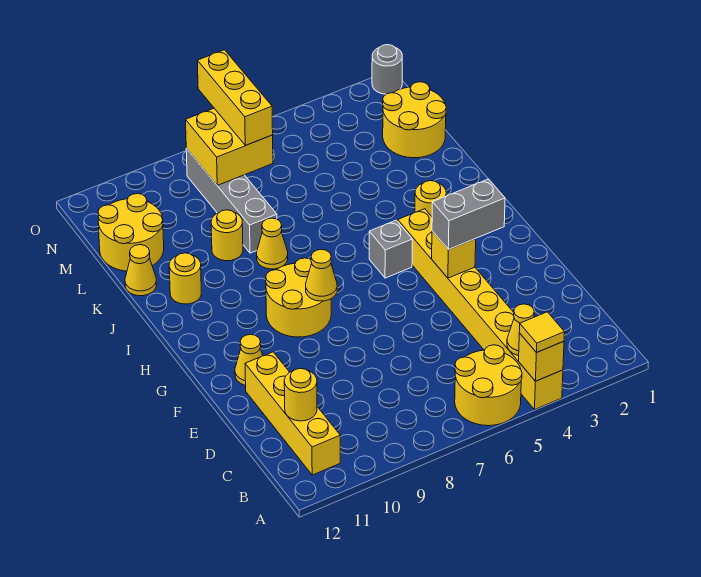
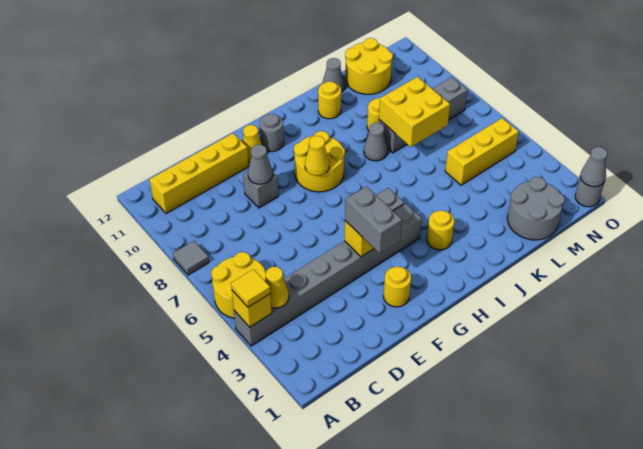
yellow 1x8 brick [398,209,563,409] -> grey 1x8 brick [234,203,422,346]
none -> grey 1x1 tile [173,241,209,275]
yellow 1x1 round brick [284,368,317,421] -> yellow 1x1 round brick moved to [383,267,411,307]
none -> grey 1x1 brick [243,171,278,208]
none -> grey 1x1 cone [248,145,273,184]
none -> grey 1x1 round brick [259,114,284,152]
yellow 1x1 cone [257,218,288,269] -> grey 1x1 cone [364,123,387,161]
yellow 1x1 cone [125,245,157,296] -> grey 1x1 cone [322,58,345,92]
yellow 2x2 round brick [383,82,446,158] -> grey 2x2 round brick [507,177,565,240]
yellow 2x2 brick [186,108,273,185] -> yellow 2x2 brick moved to [379,77,450,147]
yellow 1x3 brick [197,50,273,146] -> yellow 1x3 brick moved to [445,118,519,185]
none -> grey 1x1 cone [580,147,607,187]

